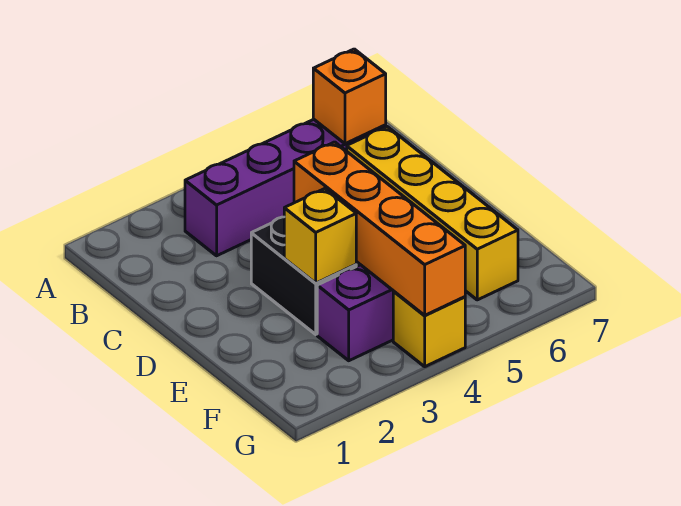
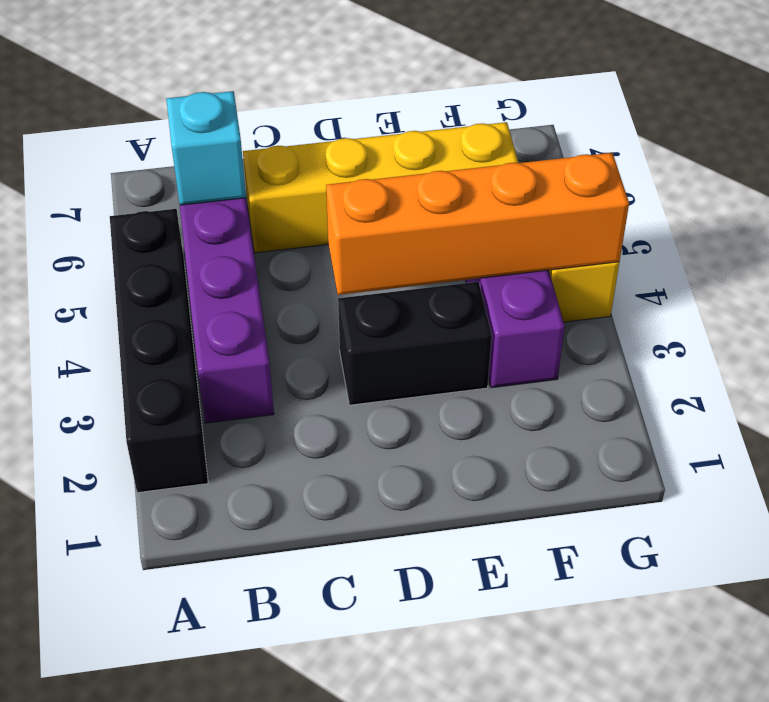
none -> black 1x4 brick [110,209,208,493]
orange 1x1 brick [313,49,386,144] -> cyan 1x1 brick [166,91,246,205]
yellow 1x1 brick [284,189,356,283] -> none

